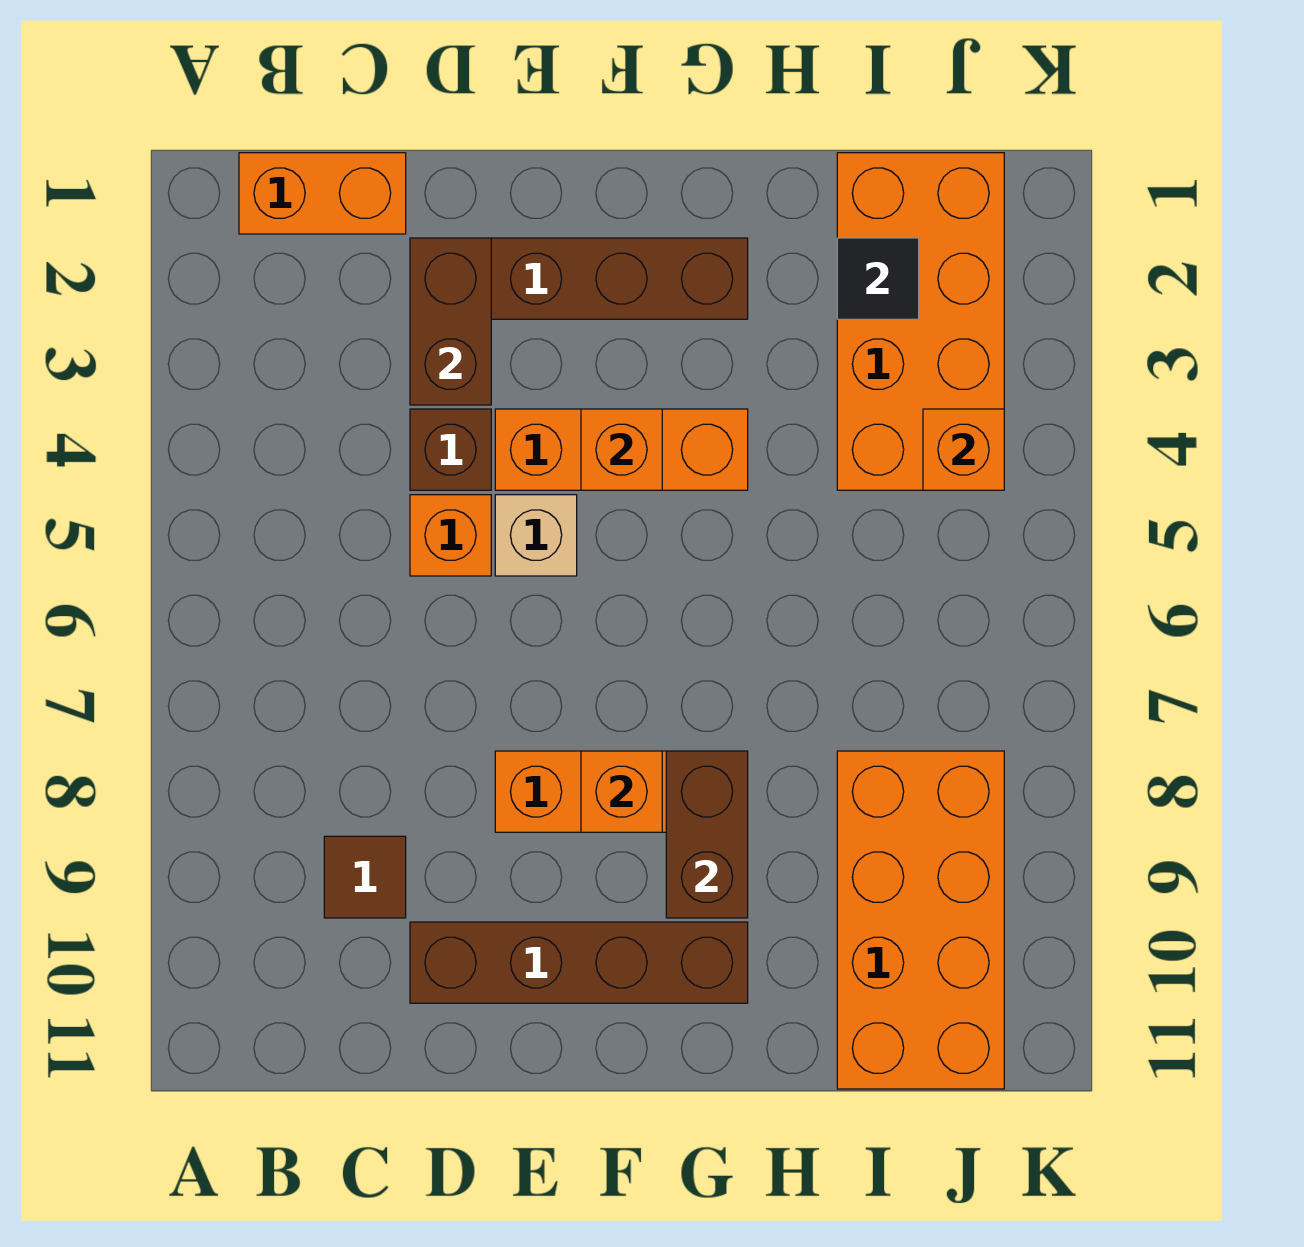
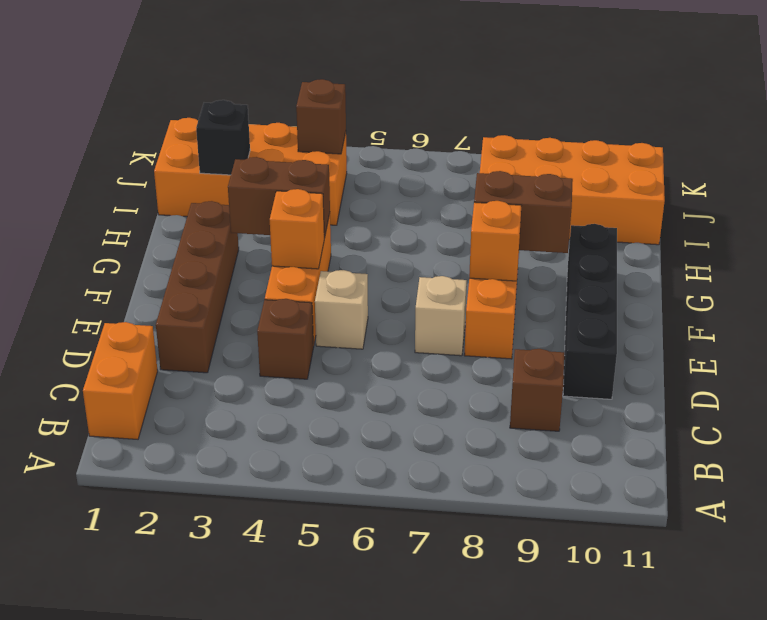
brown 1x1 tile [324,836,406,918] -> brown 1x1 brick [510,349,564,431]
brown 1x2 brick [410,238,491,405] -> brown 1x2 brick moved to [228,157,330,238]
orange 1x1 brick [410,495,491,576] -> none
brown 1x4 brick [410,922,748,1003] -> black 1x4 brick [563,224,617,399]
none -> tan 1x1 brick [415,276,467,356]
black 1x1 tile [837,238,919,319] -> black 1x1 brick [196,100,250,175]
orange 1x1 brick [923,409,1004,490] -> brown 1x1 brick [296,79,346,154]

